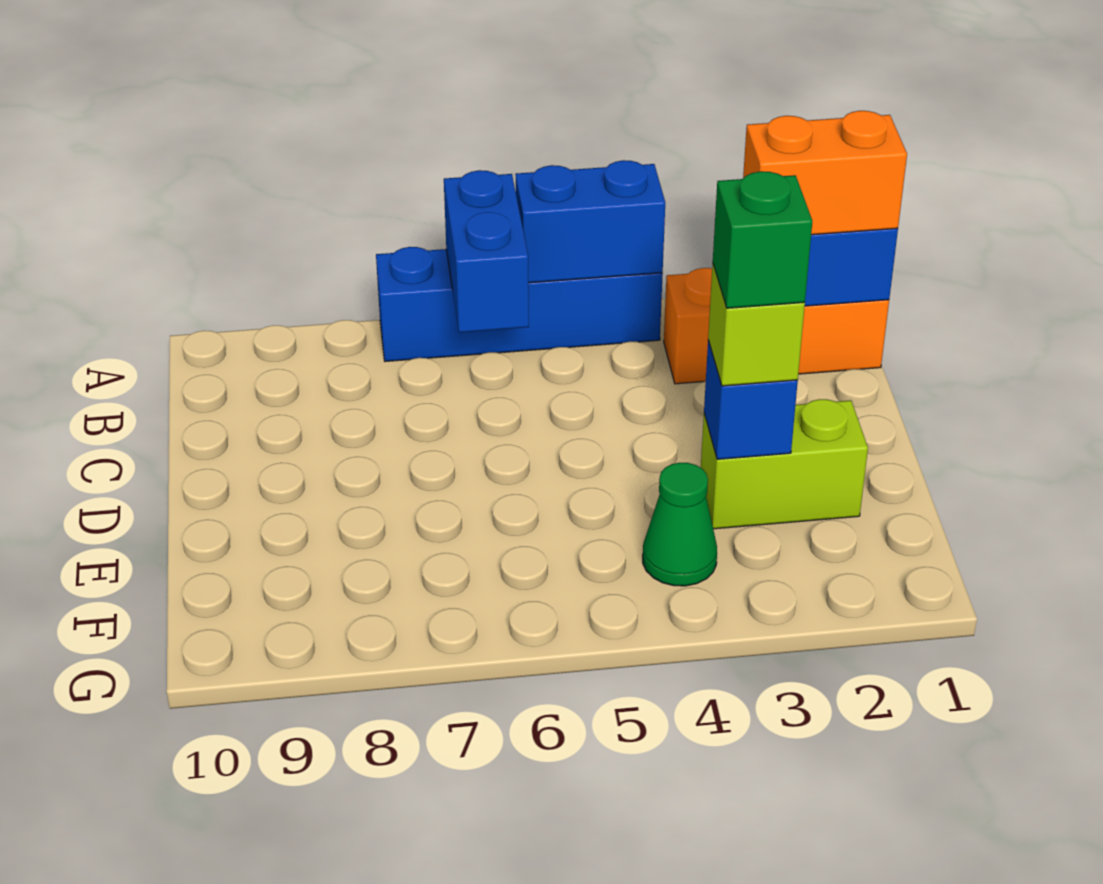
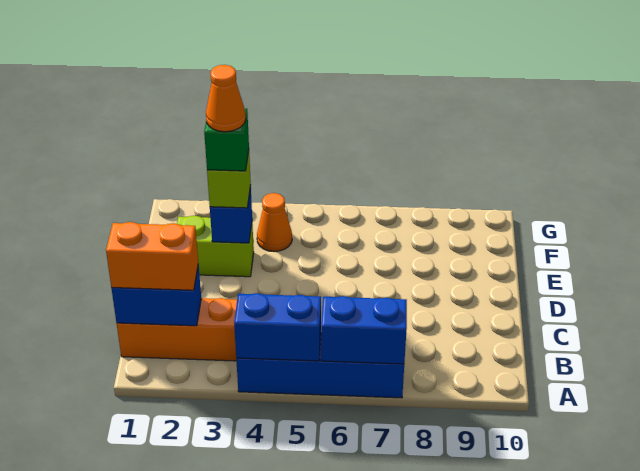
blue 1x2 brick [444,170,529,332] -> blue 1x2 brick turned to [321,296,407,364]
none -> orange 1x1 cone [206,65,246,132]
green 1x1 cone [643,463,717,586] -> orange 1x1 cone [257,193,292,251]

